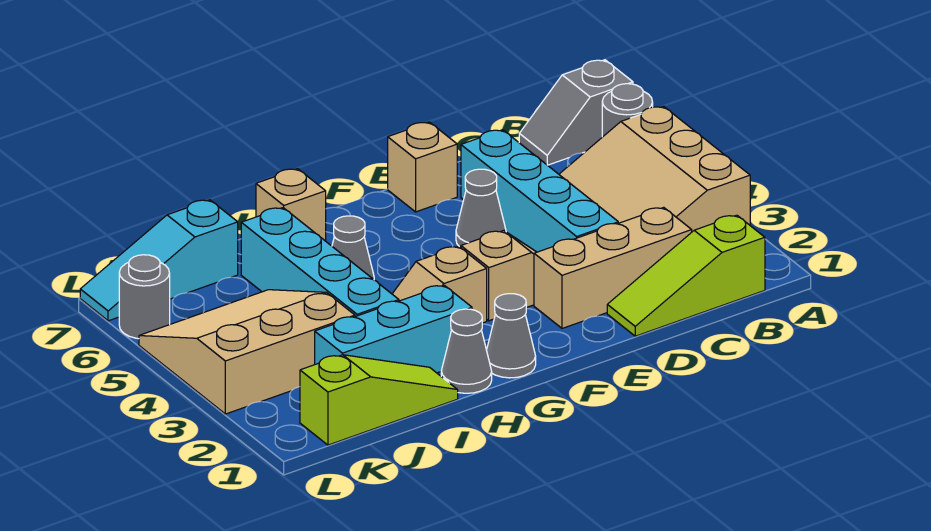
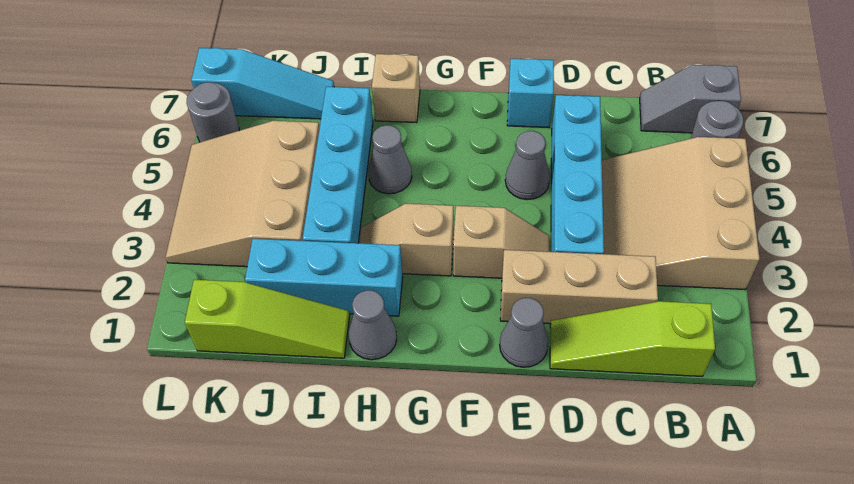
tan 1x1 brick [388,122,457,212] -> cyan 1x1 brick [507,59,554,128]
grey 1x1 cone [487,294,536,378] -> grey 1x1 cone moved to [500,298,548,367]
tan 3x3 slope [139,290,355,414] -> tan 3x3 slope turned to [166,121,319,267]
cyan 1x3 slope [80,200,238,321] -> cyan 1x3 slope turned to [191,48,334,119]

